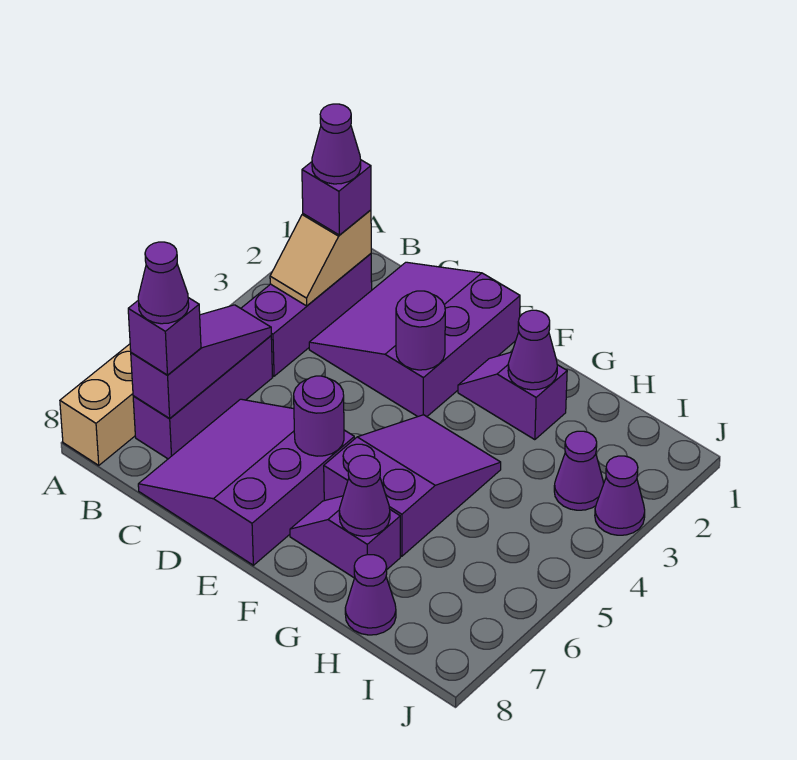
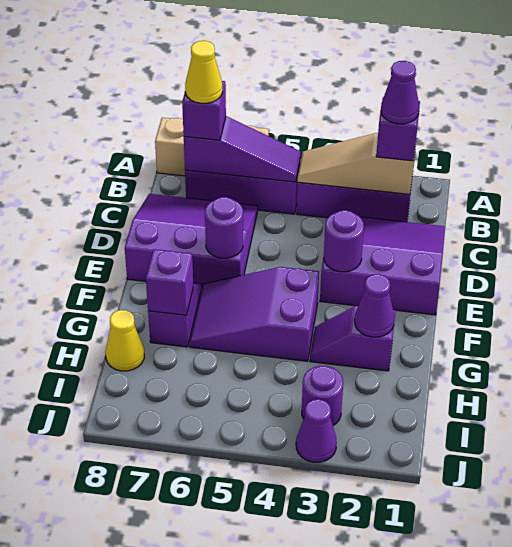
tan 1x2 slope [270,210,371,306] -> tan 1x3 slope [298,133,416,194]
purple 1x1 cone [138,242,189,324] -> yellow 1x1 cone [185,41,222,103]
purple 1x2 slope [458,352,567,440] -> purple 1x2 slope turned to [310,306,396,371]
purple 2x3 slope [324,415,501,556] -> purple 2x3 slope turned to [190,267,319,361]
purple 1x1 cone [339,455,390,536] -> purple 1x1 brick [146,249,193,315]
purple 1x1 cone [345,555,396,635] -> yellow 1x1 cone [106,310,144,371]
purple 1x1 cone [554,431,604,510] -> purple 1x1 round brick [302,366,343,425]

